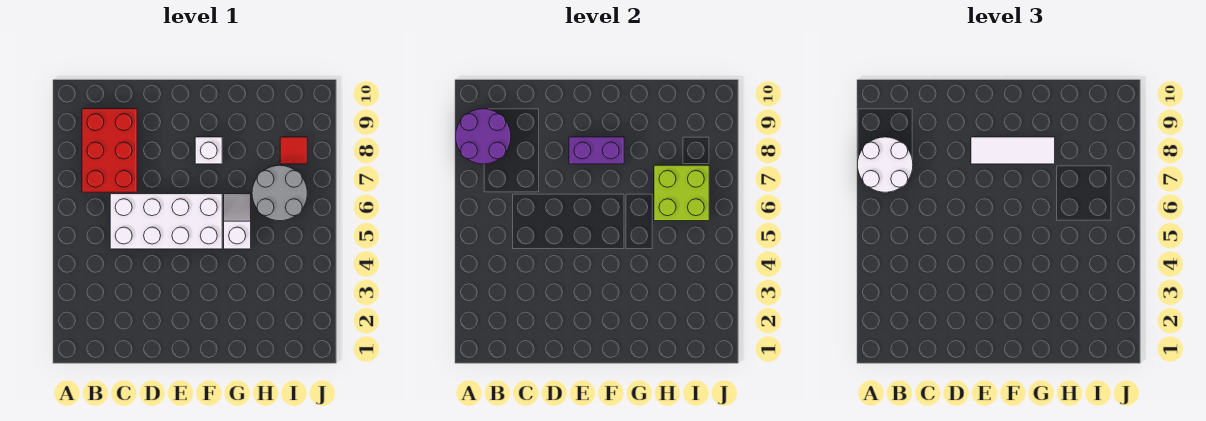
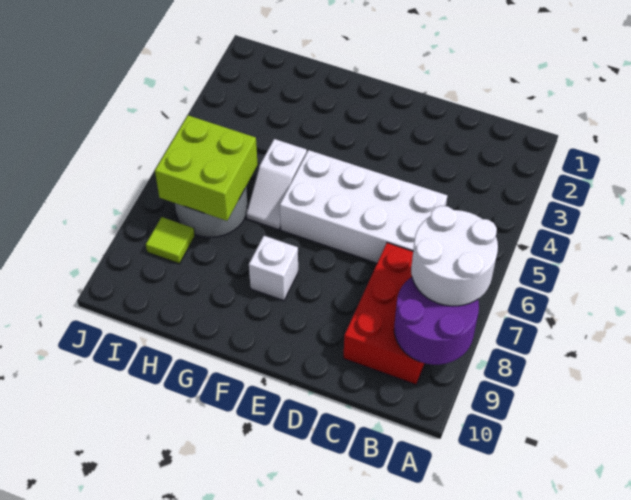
purple 1x2 brick [569,137,624,164] -> none
white 1x3 tile [971,137,1055,164] -> none
red 1x1 tile [280,137,307,164] -> lime 1x1 tile [146,217,195,264]

